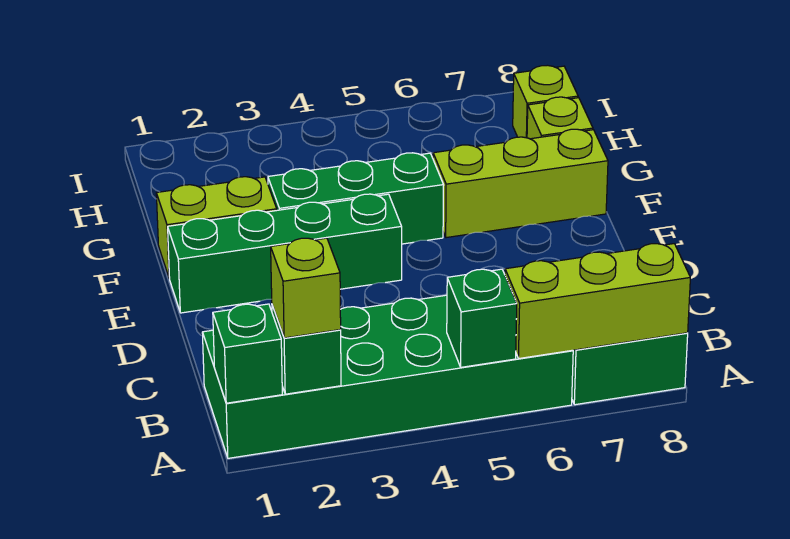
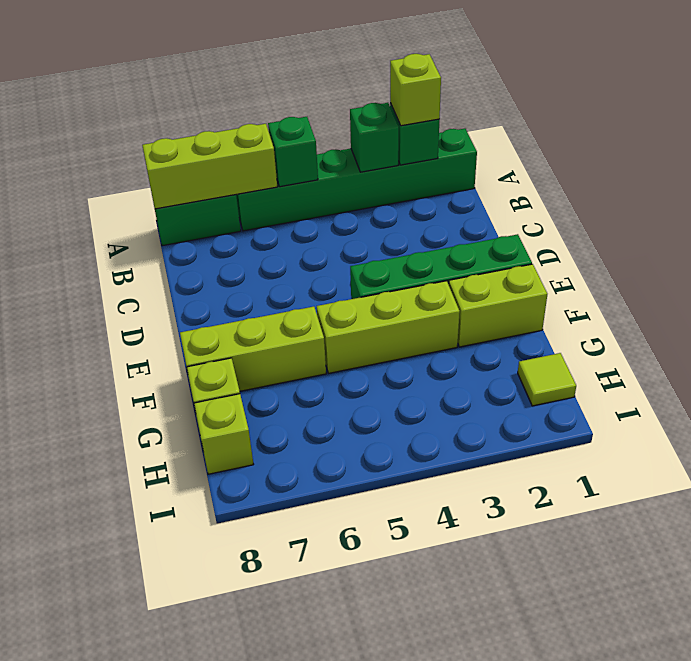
green 2x6 brick [202,295,573,458] -> green 1x6 brick [236,128,477,231]
green 1x1 brick [213,304,282,403] -> green 1x1 brick moved to [350,103,399,172]
green 1x3 brick [268,153,444,244] -> lime 1x3 brick [317,281,460,373]
none -> lime 1x1 tile [518,353,576,406]

